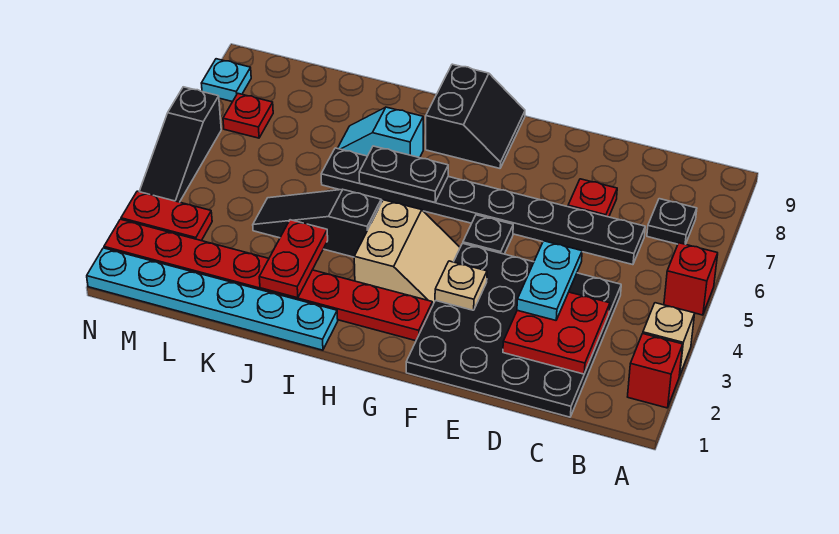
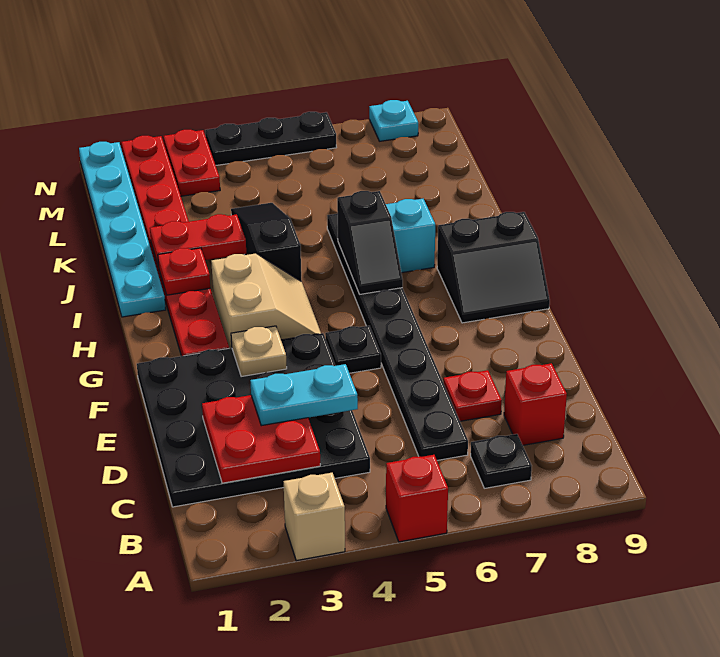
red 1x1 brick [628,334,683,408] -> red 1x1 brick moved to [504,363,567,445]
tan 2x2 slope [354,200,460,306] -> tan 2x2 slope turned to [211,254,321,348]
black 1x2 plate [359,146,448,202] -> black 1x2 slope [337,191,403,294]
red 1x1 plate [223,93,273,138] -> red 1x1 plate moved to [158,248,210,295]
black 1x3 slope [139,87,221,202] -> black 1x3 plate [205,112,336,165]

